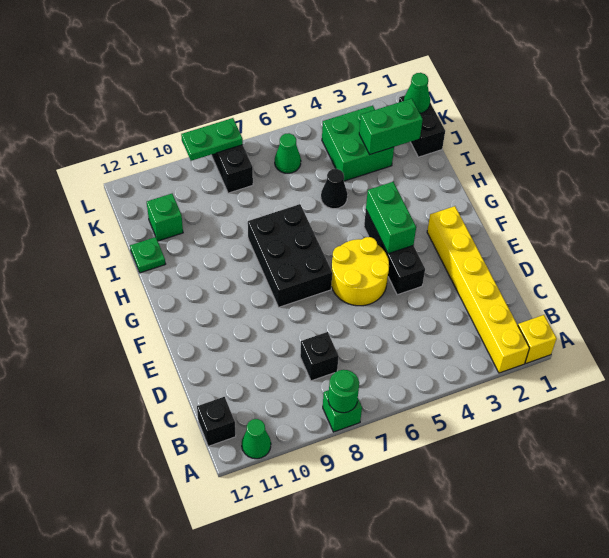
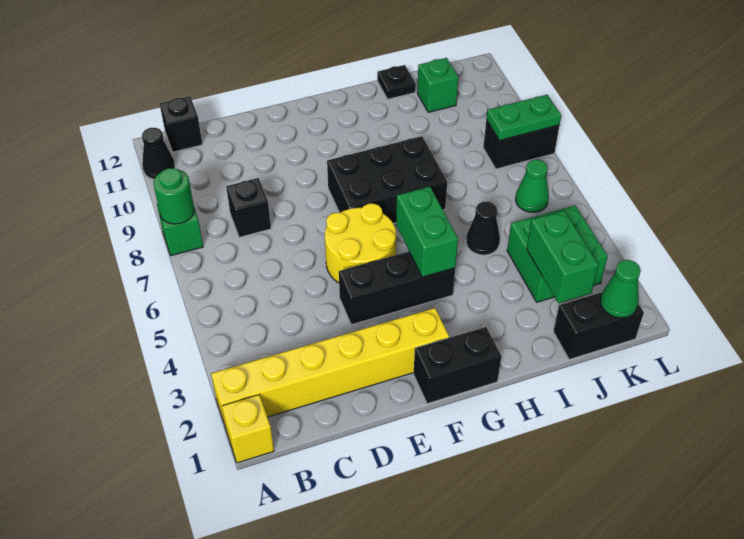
green 1x1 cone [242,419,271,459] -> black 1x1 cone [142,128,175,179]
none -> black 1x2 brick [413,327,501,404]
green 1x2 brick [366,182,416,254] -> green 1x2 brick turned to [396,187,458,277]
green 1x1 plate [130,237,165,273] -> black 1x1 plate [377,65,416,99]
green 1x2 plate [181,118,243,161] -> green 1x2 plate turned to [486,95,561,141]

